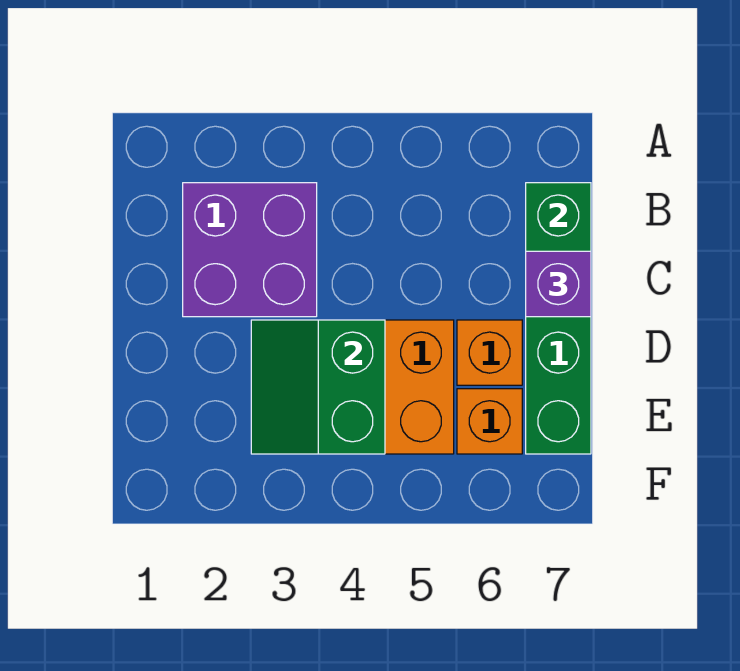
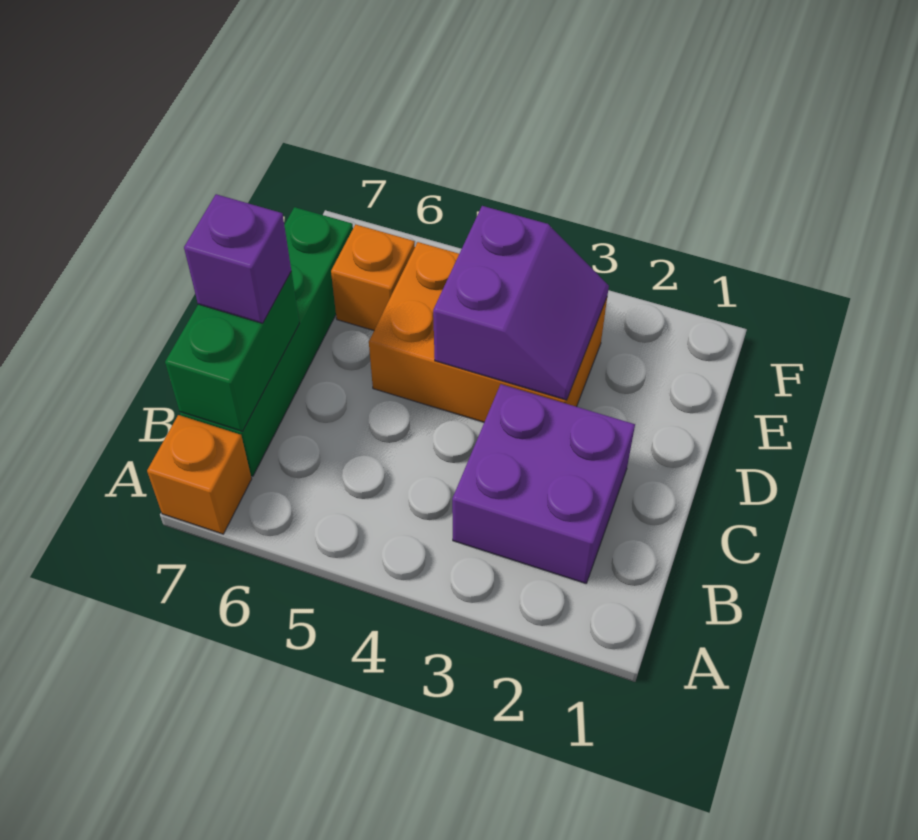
green 2x2 slope [251,320,385,454] -> purple 2x2 slope [433,206,609,400]
orange 1x1 brick [457,320,522,385] -> orange 1x1 brick moved to [147,415,252,534]

